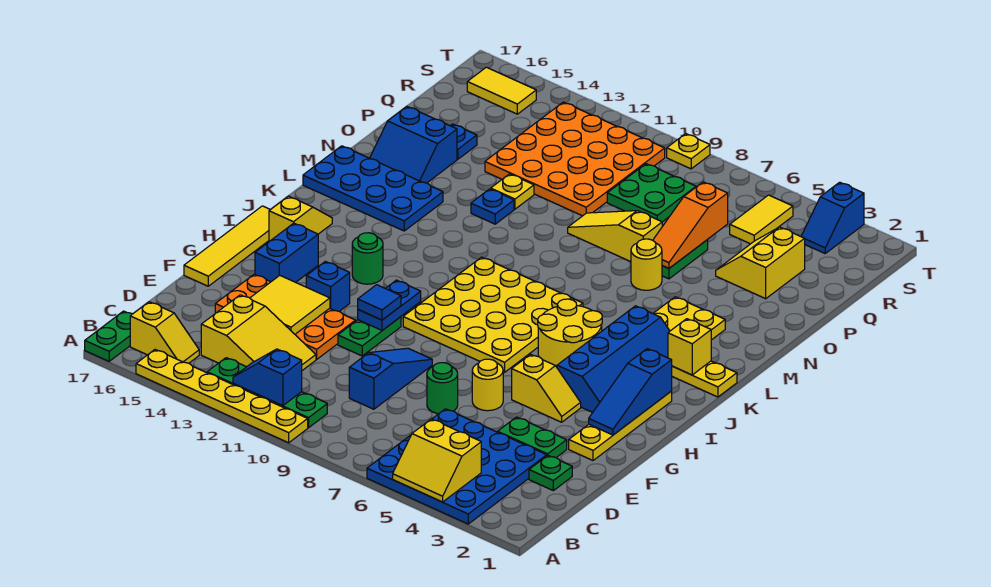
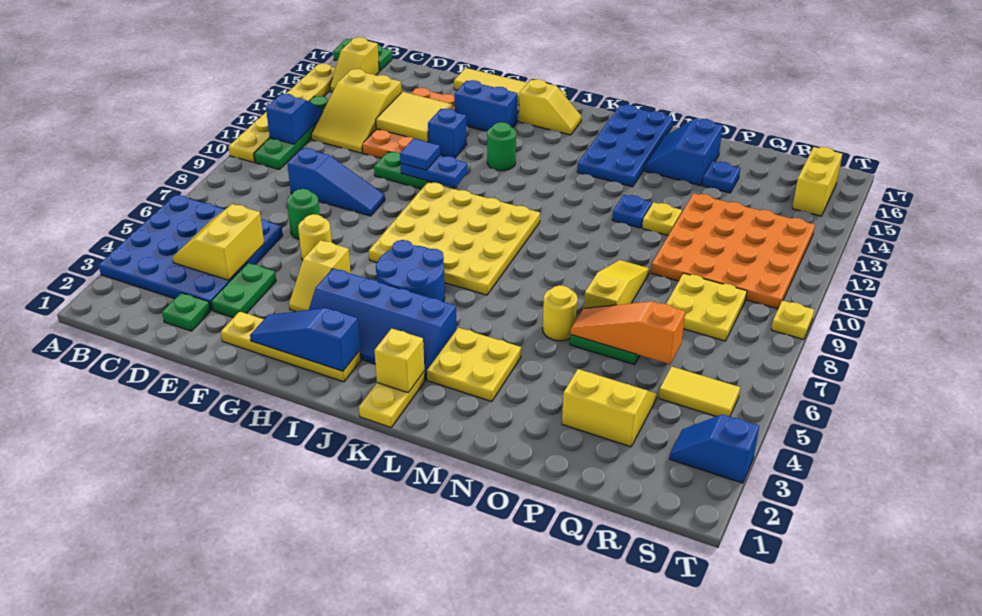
yellow 2x2 slope [393,419,481,502] -> yellow 2x2 slope moved to [172,204,264,280]
yellow 2x2 round brick [538,299,602,367] -> blue 2x2 round brick [376,240,445,302]
green 2x2 plate [607,164,696,222] -> yellow 2x2 plate [666,273,747,341]
yellow 1x2 tile [467,67,536,114] -> yellow 1x2 brick [792,147,842,216]

